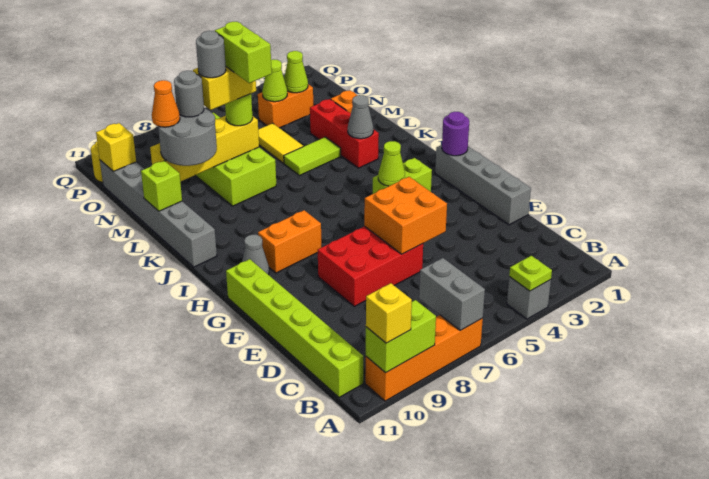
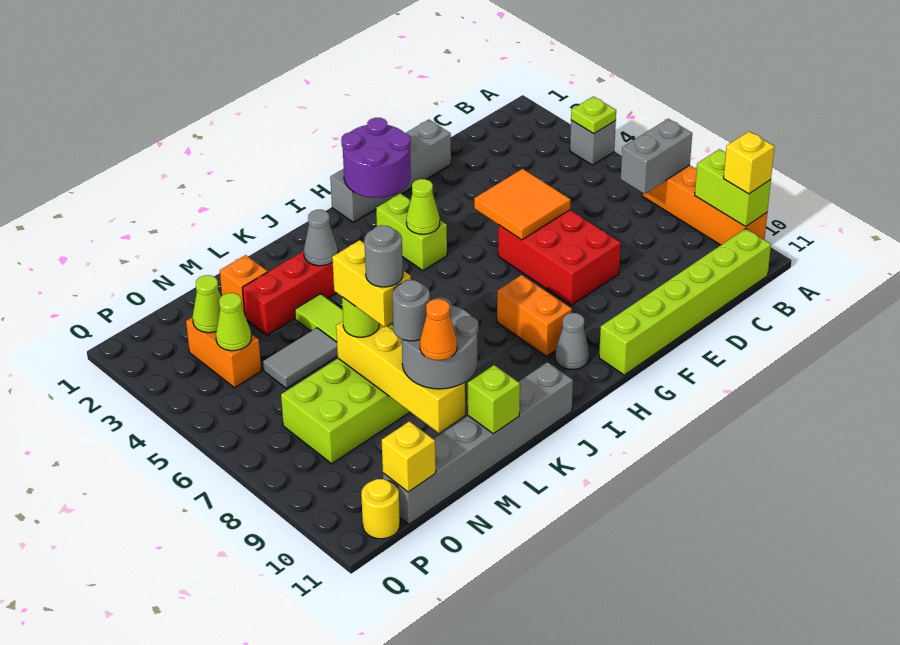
orange 2x2 brick [364,177,447,254] -> orange 2x2 tile [474,169,571,240]
purple 1x1 round brick [442,112,469,156] -> purple 2x2 round brick [341,118,411,198]
lime 1x2 brick [215,22,272,83] -> none
yellow 1x2 tile [258,123,303,163] -> grey 1x2 tile [263,328,338,388]

